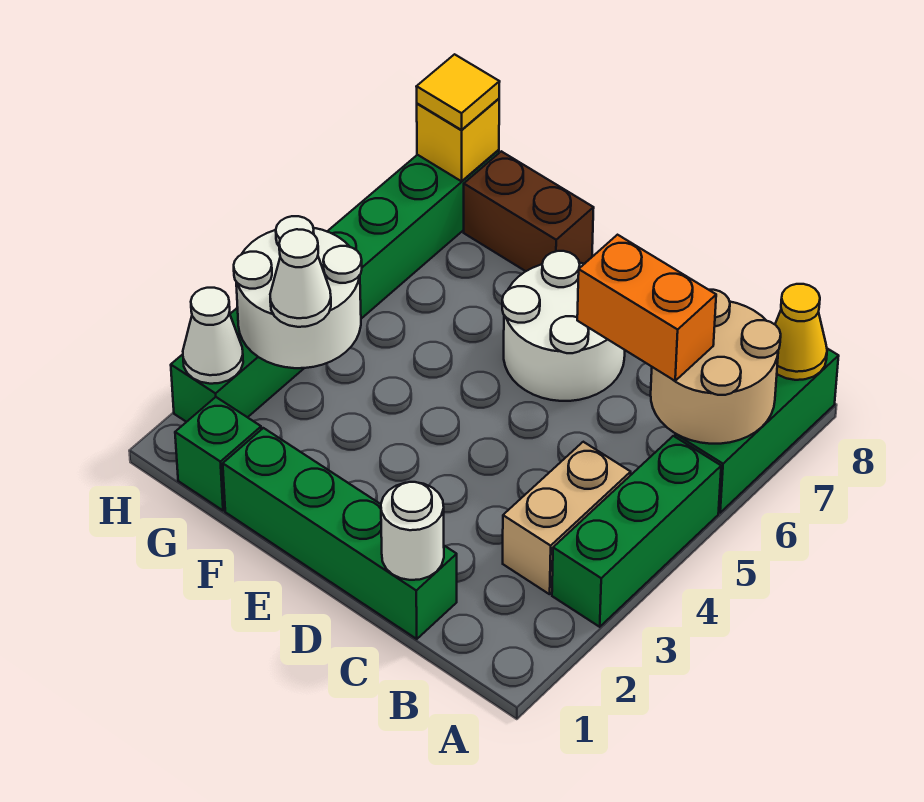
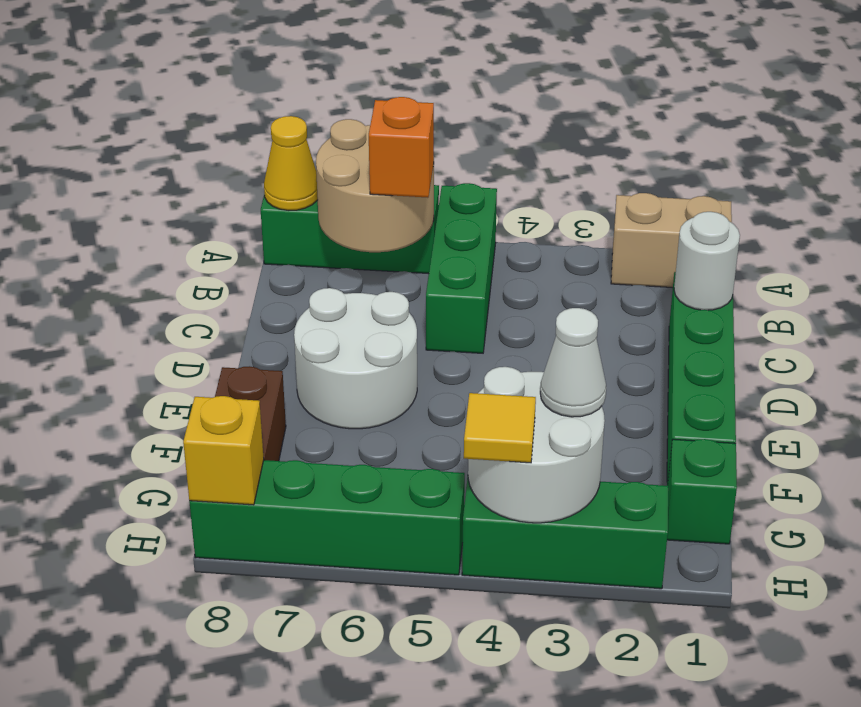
green 1x3 brick [552,436,721,627] -> green 1x3 brick turned to [426,183,497,353]
tan 1x2 brick [503,442,631,594] -> tan 1x2 brick moved to [611,193,732,288]
orange 1x2 brick [577,235,716,381] -> orange 1x1 brick [369,97,434,198]
white 1x1 cone [183,288,243,384] -> none
yellow 1x1 tile [416,54,500,130] -> yellow 1x1 tile moved to [464,393,536,463]

